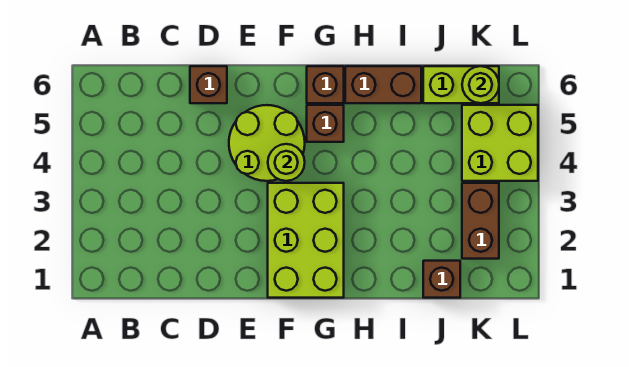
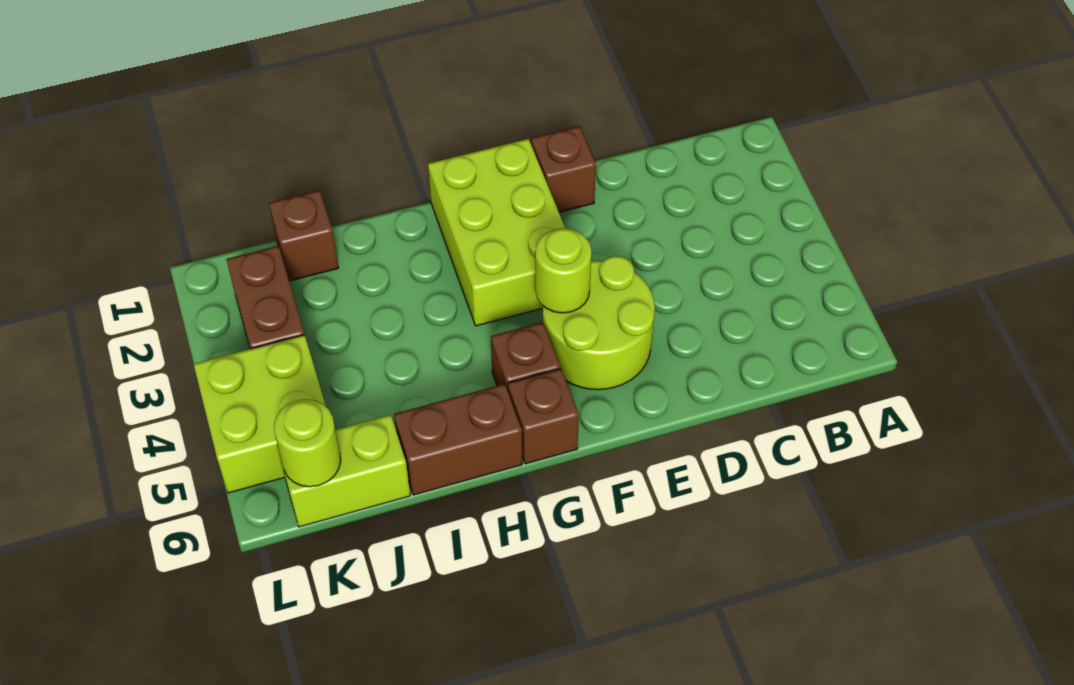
brown 1x1 brick [190,66,227,103] -> brown 1x1 brick moved to [531,126,596,212]

